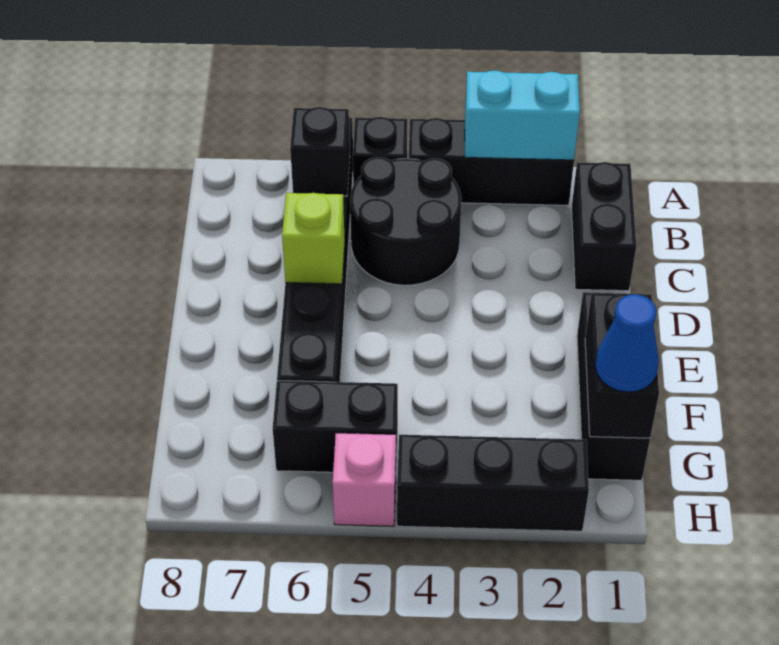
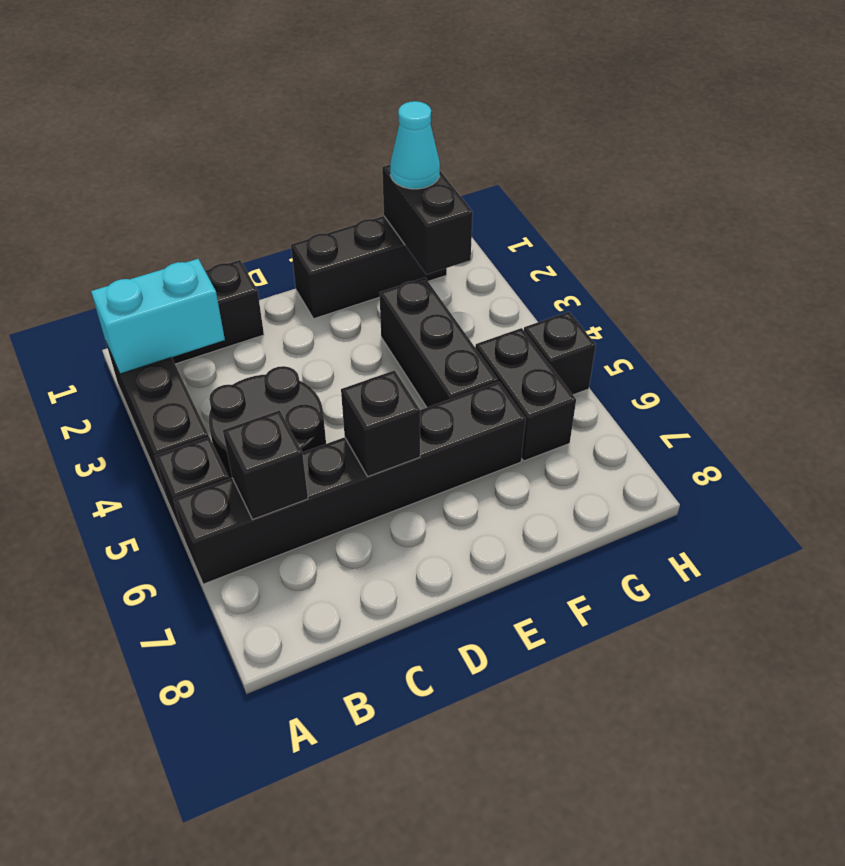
cyan 1x2 brick [465,70,580,160] -> cyan 1x2 brick turned to [91,259,225,374]
lime 1x1 brick [282,193,345,284] -> black 1x1 brick [341,371,420,476]
black 1x2 brick [585,293,659,438] -> black 1x2 brick turned to [382,165,473,274]
blue 1x1 cone [595,294,659,392] -> cyan 1x1 cone [390,101,440,189]
black 1x3 brick [397,435,589,531] -> black 1x3 brick moved to [380,278,498,407]
pink 1x1 brick [333,433,396,526] -> black 1x1 brick [524,312,596,395]

